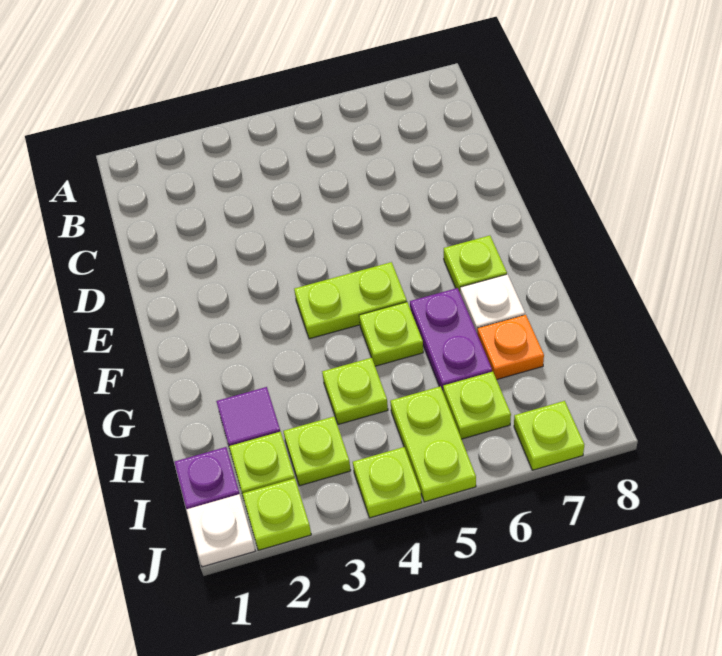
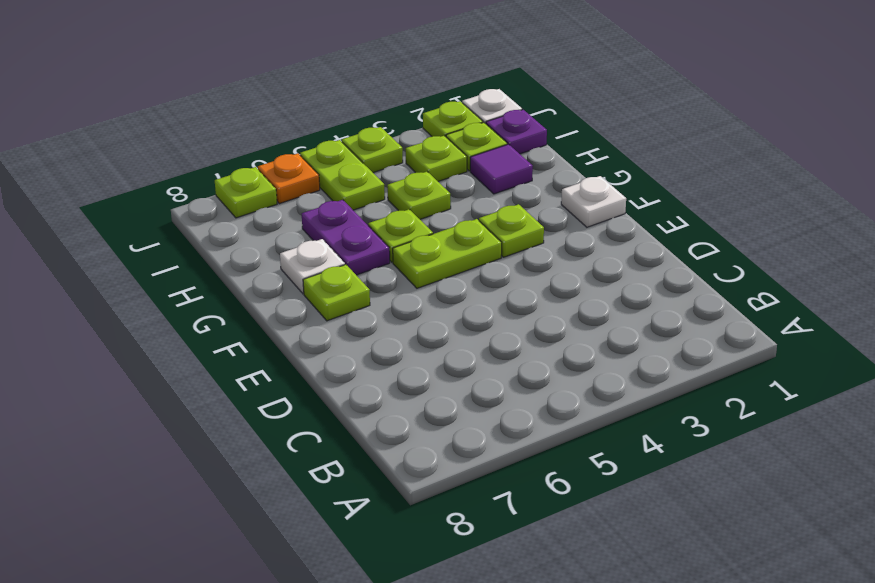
none -> white 1x1 plate [561,176,626,227]
orange 1x1 plate [477,315,544,380] -> orange 1x1 plate moved to [258,153,320,204]
lime 1x1 plate [443,372,511,439] -> lime 1x1 plate moved to [479,204,544,257]

